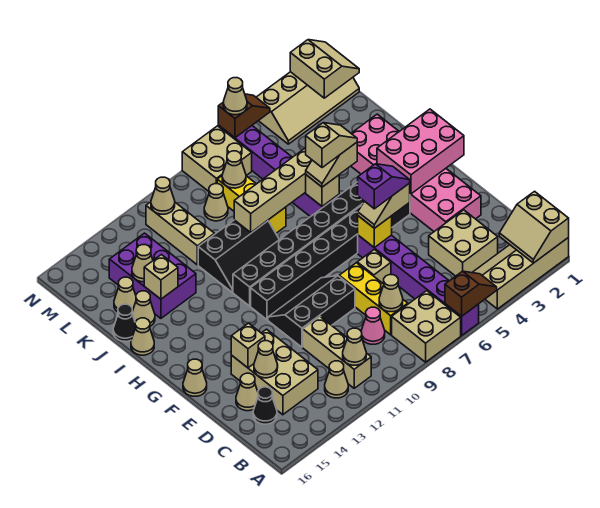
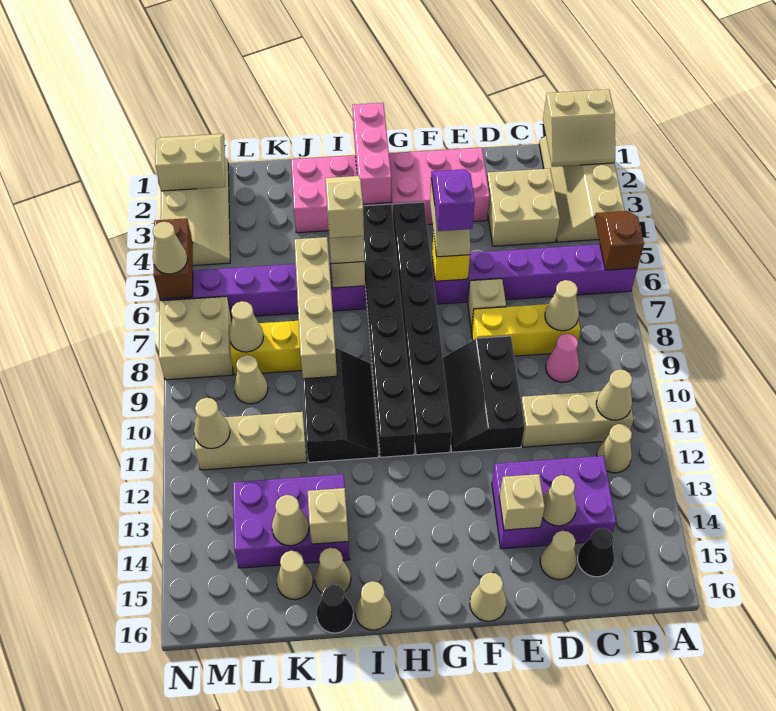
tan 2x2 brick [392,291,461,362] -> none
tan 2x3 brick [231,329,318,415] -> purple 2x3 brick [492,456,616,549]
pink 2x3 brick [377,109,464,194] -> pink 1x3 brick [353,103,391,204]
brown 1x2 slope [218,94,270,138] -> brown 1x2 brick [154,218,193,299]

